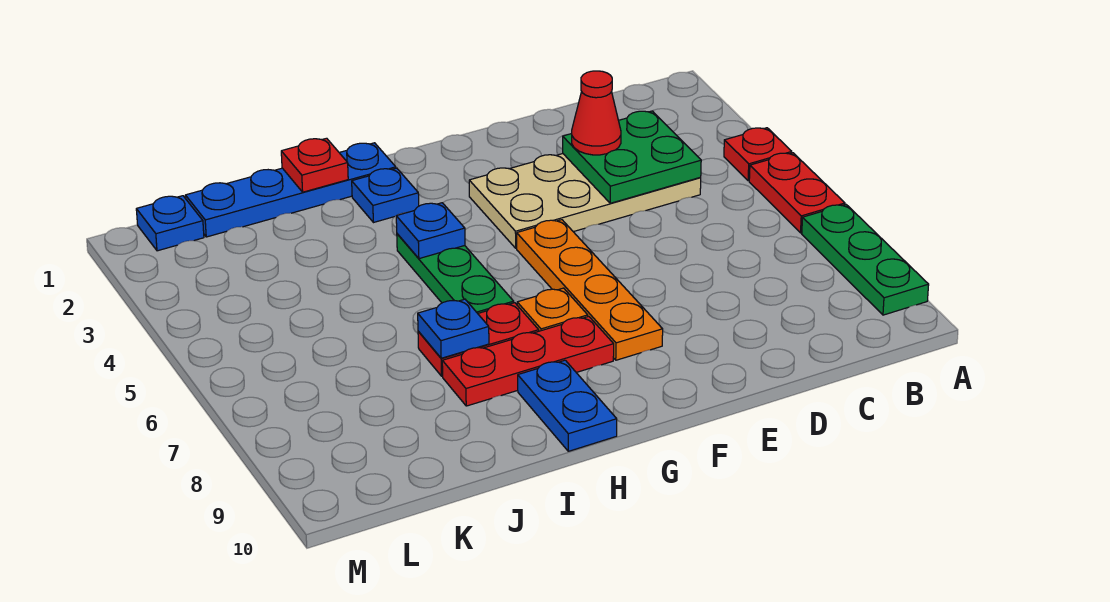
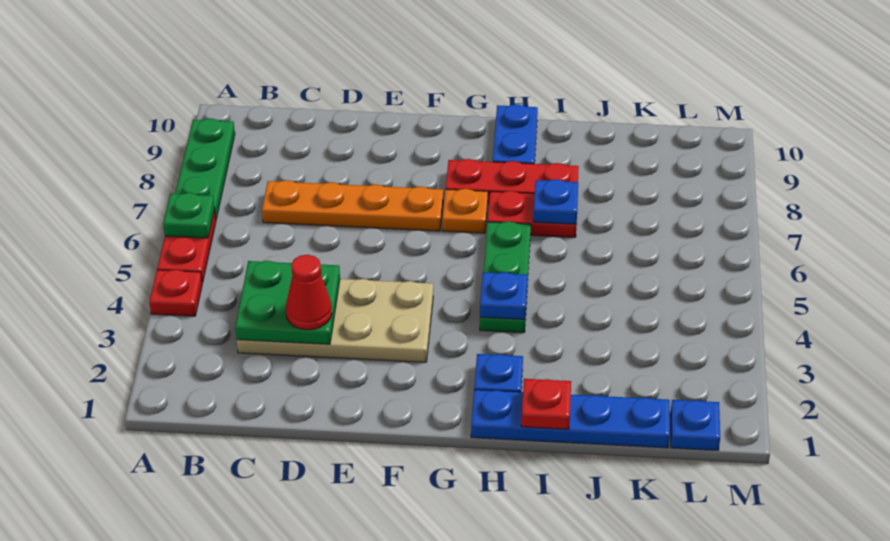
none -> green 1x1 plate [163,193,215,238]
orange 1x4 plate [517,220,663,360] -> orange 1x4 plate turned to [262,180,443,231]

